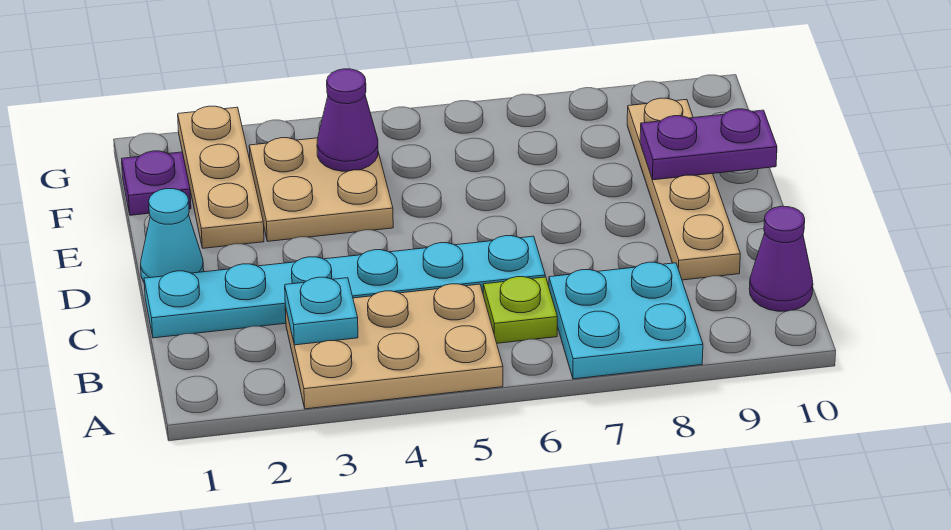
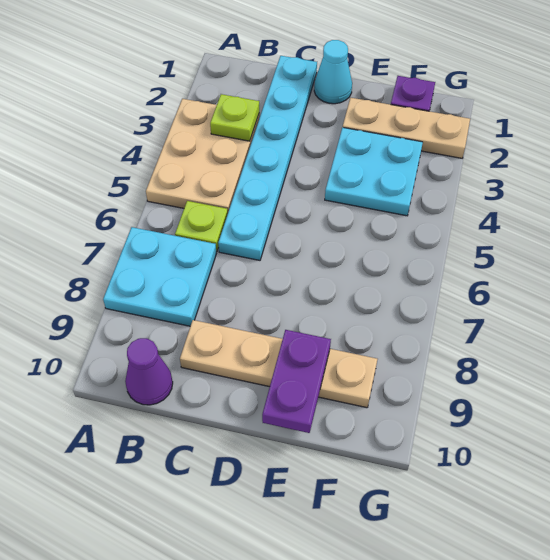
cyan 1x1 plate [285,277,358,345] -> lime 1x1 plate [210,94,259,141]
tan 2x2 plate [249,138,393,241] -> cyan 2x2 plate [325,127,423,216]
purple 1x1 cone [317,69,378,171] -> none

